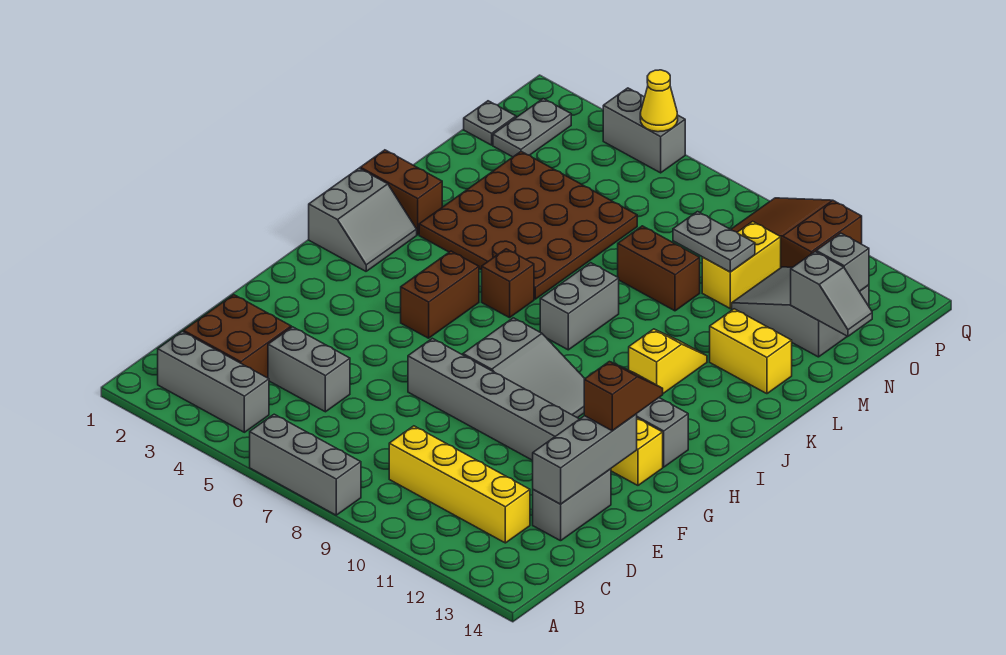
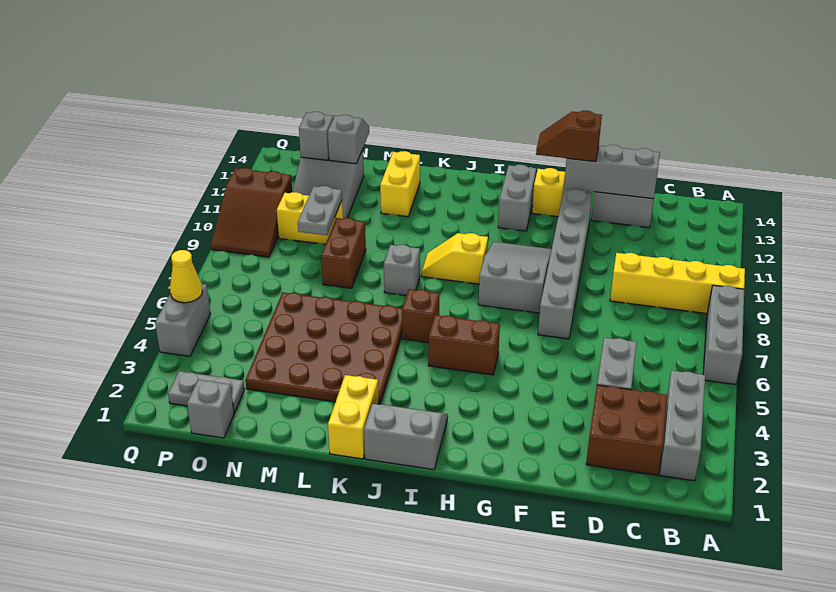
yellow 1x4 brick [389,426,530,543] -> yellow 1x4 brick turned to [610,253,745,314]
grey 1x2 brick [540,263,619,350] -> grey 1x1 brick [384,245,420,296]
yellow 1x2 slope [629,329,707,393] -> yellow 1x2 slope moved to [422,233,488,284]
brown 1x2 brick [360,150,442,235] -> yellow 1x2 brick [328,375,379,459]
grey 1x1 plate [464,101,516,145] -> grey 1x1 brick [187,380,234,438]

